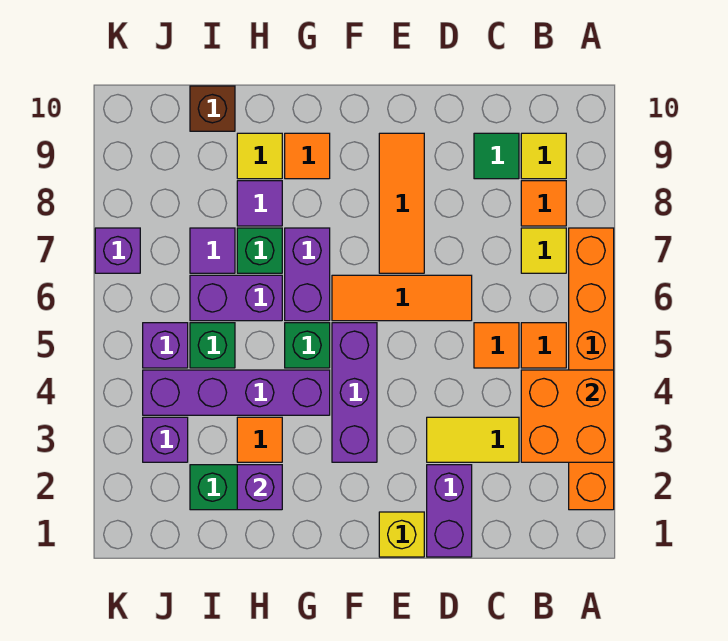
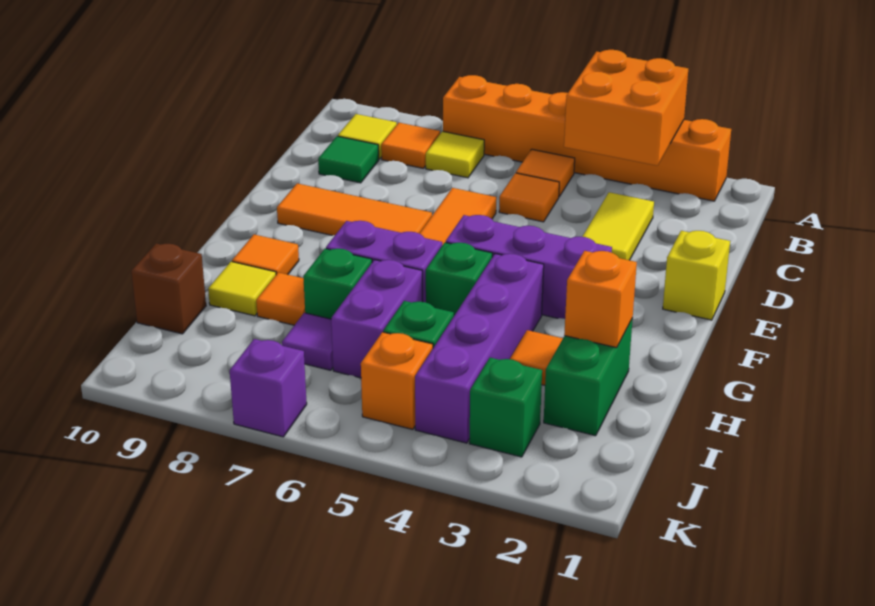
purple 1x2 brick [427,465,472,557] -> none
purple 1x1 brick [237,465,282,510] -> orange 1x1 brick [564,251,637,348]
purple 1x1 tile [237,181,282,226] -> orange 1x1 tile [256,272,305,325]
purple 1x1 brick [143,417,188,462] -> green 1x1 brick [469,358,542,457]
purple 1x1 brick [143,323,188,368] -> orange 1x1 brick [361,332,433,429]

